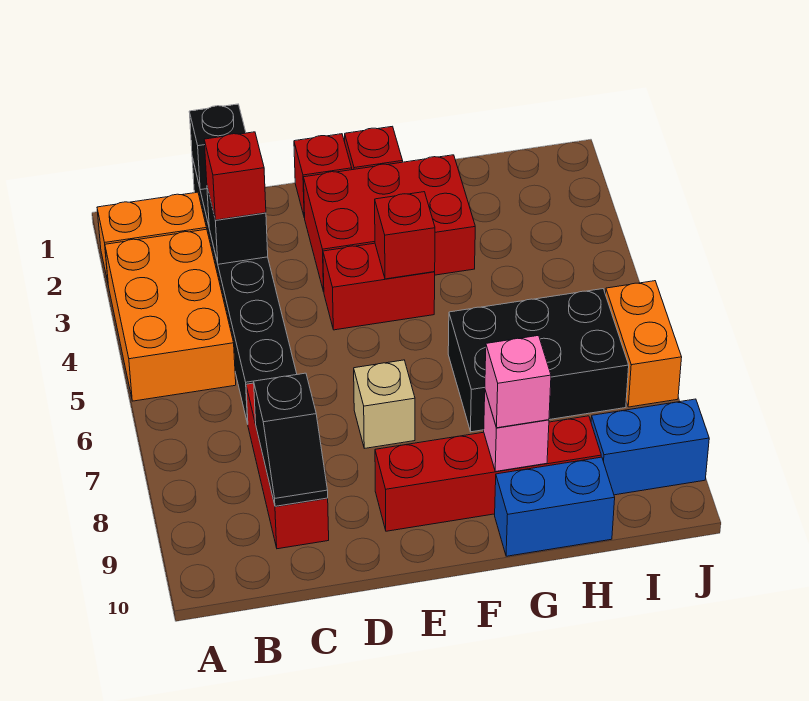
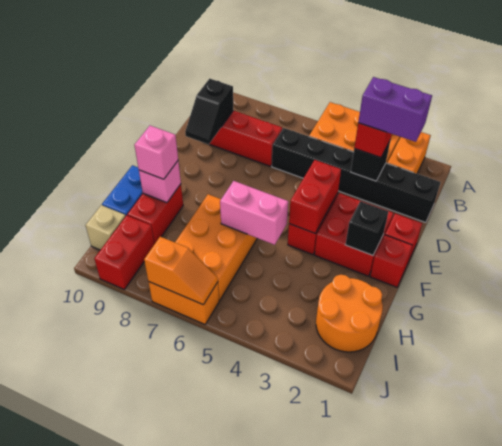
black 1x1 brick [189,104,246,190] -> black 1x1 brick moved to [345,201,388,255]
none -> purple 1x2 brick [358,77,432,142]
black 1x2 slope [254,373,328,506] -> black 1x2 slope turned to [185,79,233,144]
red 2x3 brick [304,155,475,292] -> red 2x2 brick [315,193,393,276]
tan 1x1 brick [354,360,415,448] -> tan 1x1 brick moved to [86,205,126,250]
red 1x4 brick [375,416,601,531] -> red 1x2 brick [127,184,183,244]
red 1x1 brick [375,192,435,279] -> red 1x2 brick [289,160,341,233]
none -> pink 1x2 brick [220,181,288,245]
black 2x3 brick [448,289,629,432] -> orange 2x3 brick [175,194,257,300]
none -> orange 2x2 round brick [316,275,383,352]
blue 1x2 brick [591,399,709,495] -> red 1x2 brick [94,215,154,289]
none -> orange 1x2 slope [144,237,218,305]

